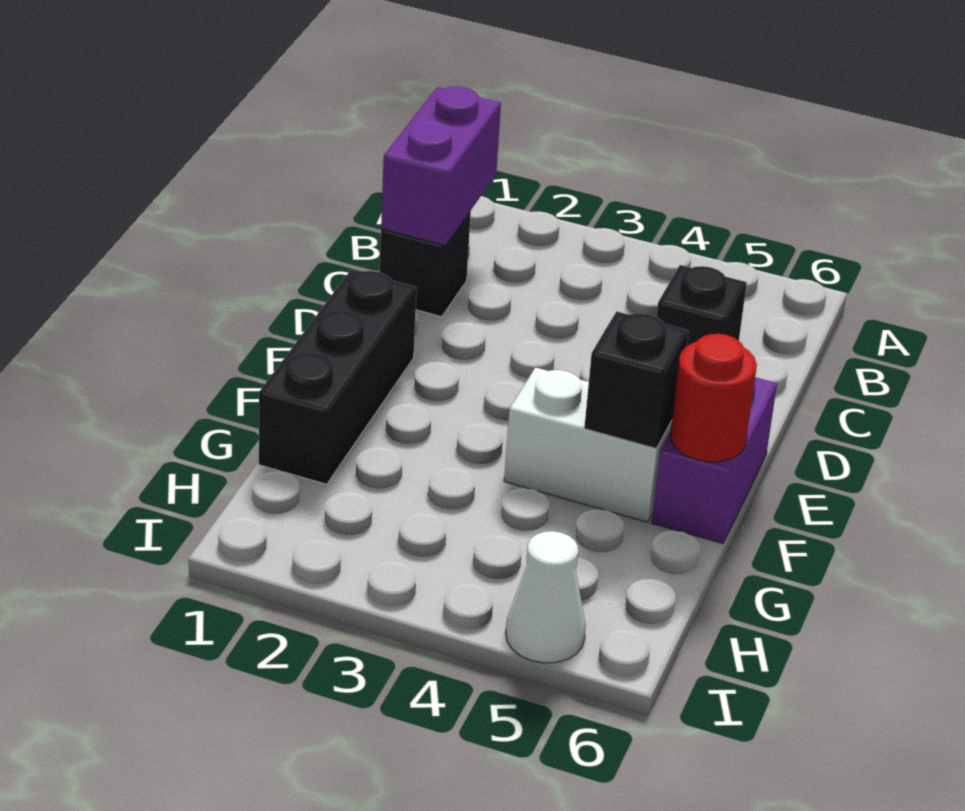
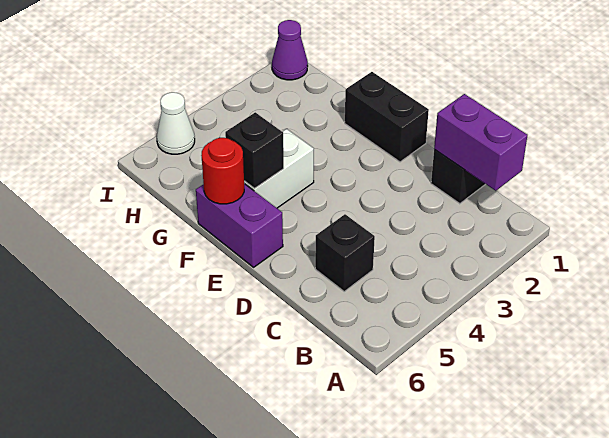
black 1x3 brick [259,270,417,484] -> black 1x2 brick [345,72,429,162]
none -> purple 1x1 cone [272,20,308,80]

